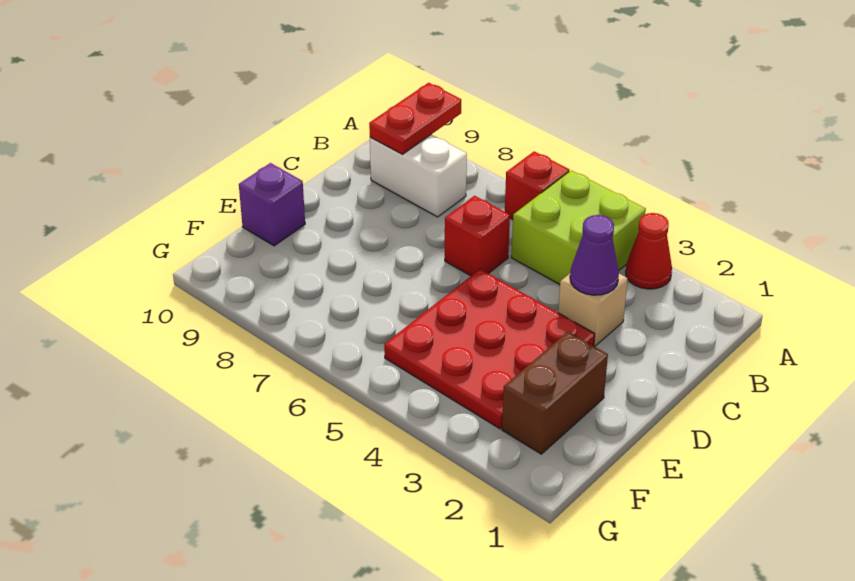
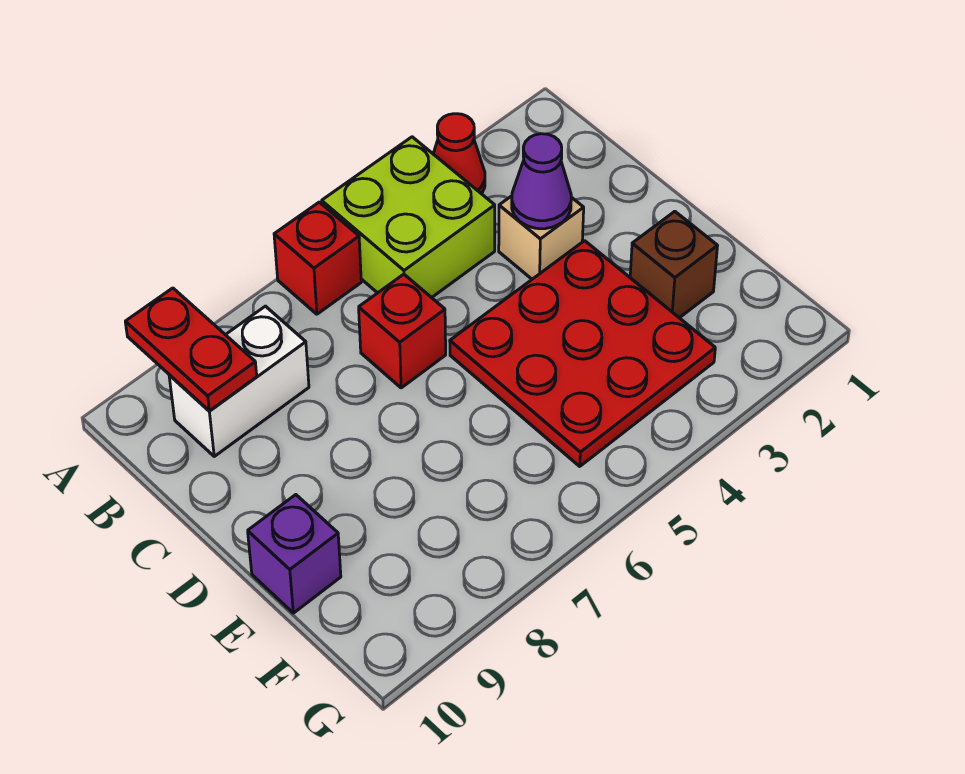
brown 1x2 brick [502,332,608,454] -> brown 1x1 brick [630,211,717,318]

